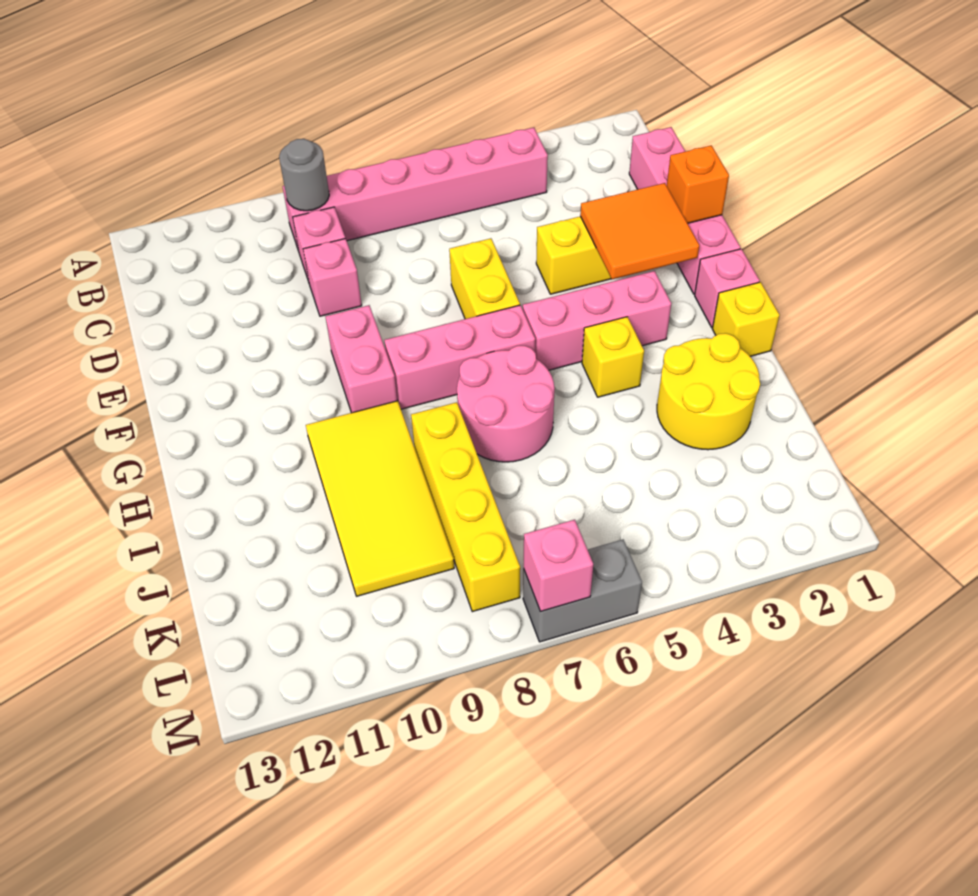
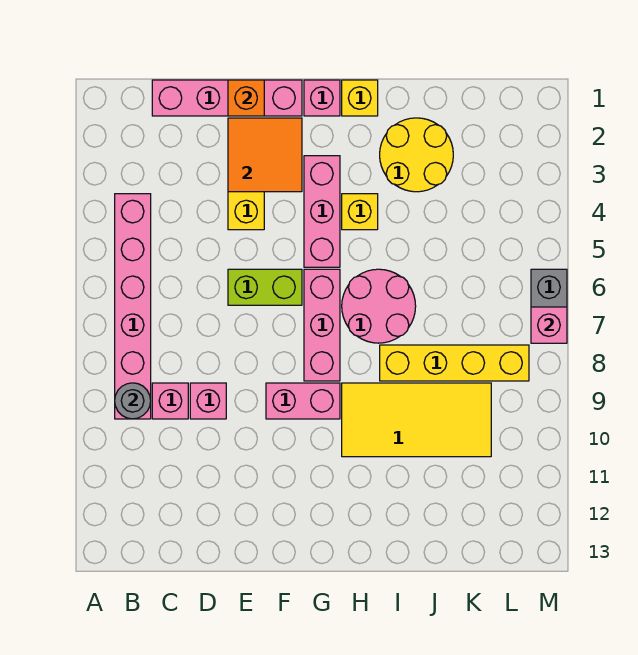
yellow 1x2 brick [449,238,520,319] -> lime 1x2 brick [228,269,302,305]

